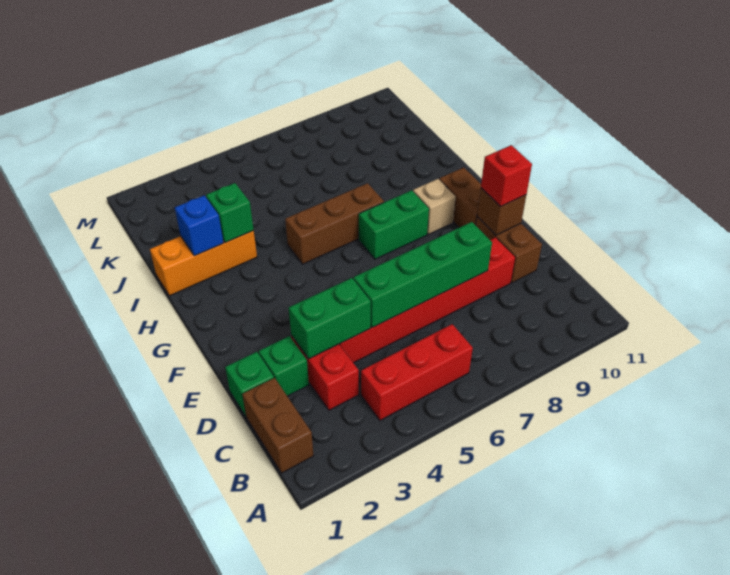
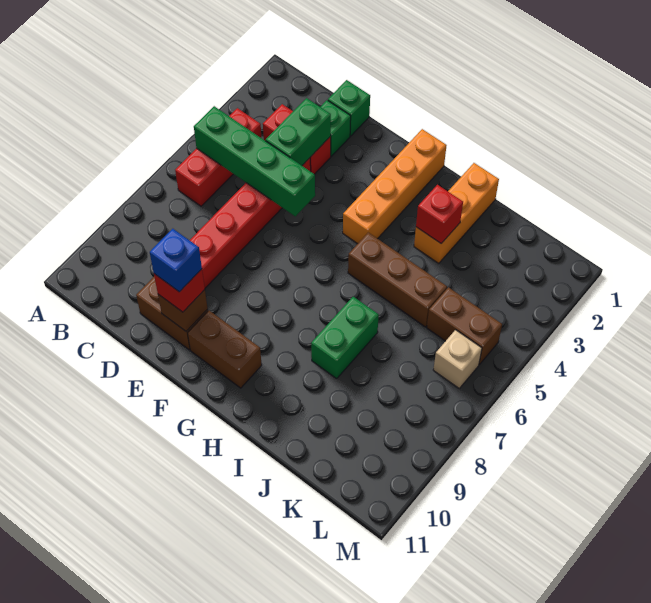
brown 1x2 brick [242,378,314,473] -> brown 1x2 brick moved to [427,287,502,365]
green 1x4 brick [353,222,492,328] -> green 1x4 brick turned to [194,106,315,216]
none -> orange 1x4 brick [343,129,447,244]
green 1x2 brick [359,190,429,259] -> green 1x2 brick moved to [311,297,379,379]
tan 1x1 brick [413,179,456,234] -> tan 1x1 brick moved to [433,330,482,388]
brown 1x3 brick [285,183,384,264] -> brown 1x3 brick turned to [348,233,447,327]
blue 1x1 brick [175,195,223,256] -> blue 1x1 brick moved to [150,229,202,292]
green 1x1 brick [206,183,254,243] -> red 1x1 brick [416,185,463,243]

